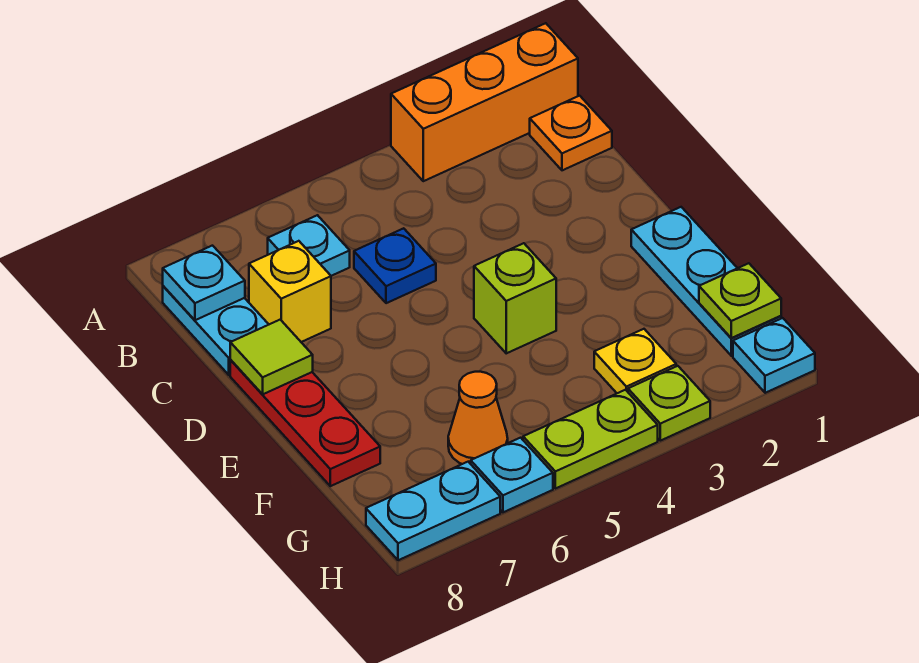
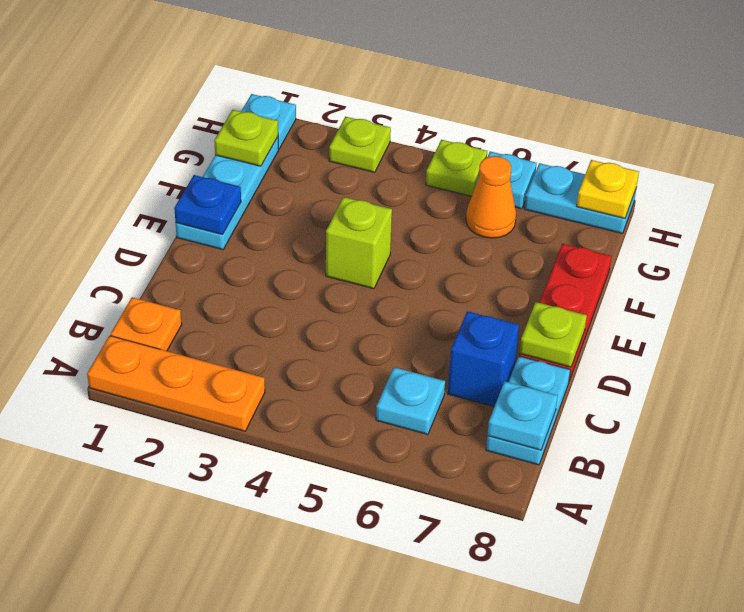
orange 1x3 brick [391,23,578,181] -> orange 1x3 plate [87,336,265,431]
blue 1x1 plate [354,228,436,303] -> blue 1x1 plate moved to [174,175,241,235]
yellow 1x1 brick [249,241,331,342] -> blue 1x1 brick [448,311,519,407]
lime 1x1 tile [230,320,313,394] -> lime 1x1 plate [519,302,587,367]
yellow 1x1 plate [594,329,676,393] -> yellow 1x1 plate moved to [577,160,639,218]
lime 1x2 plate [523,390,658,489] -> lime 1x1 plate [426,140,487,196]

